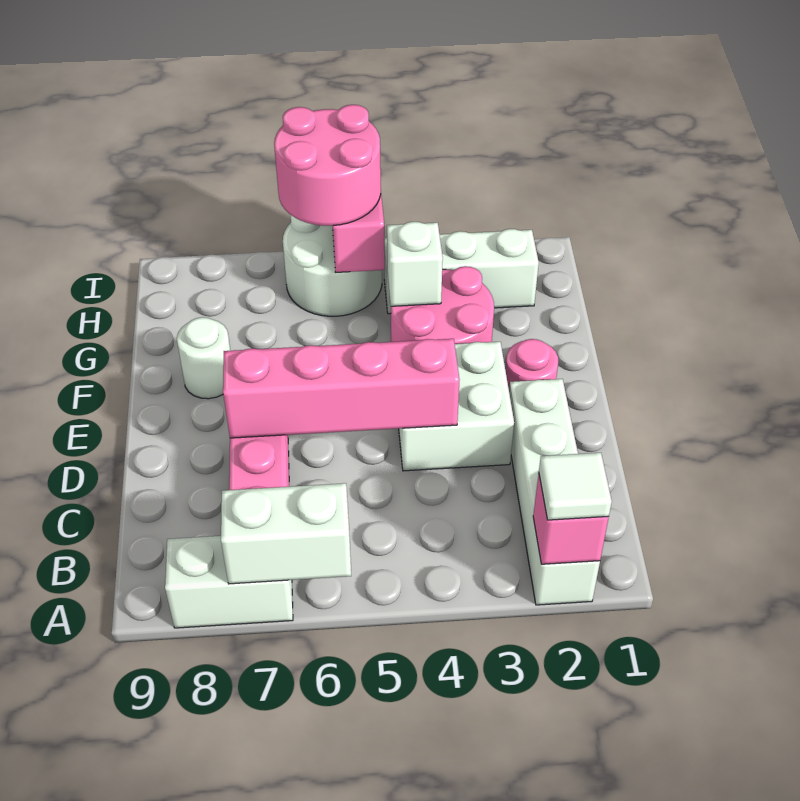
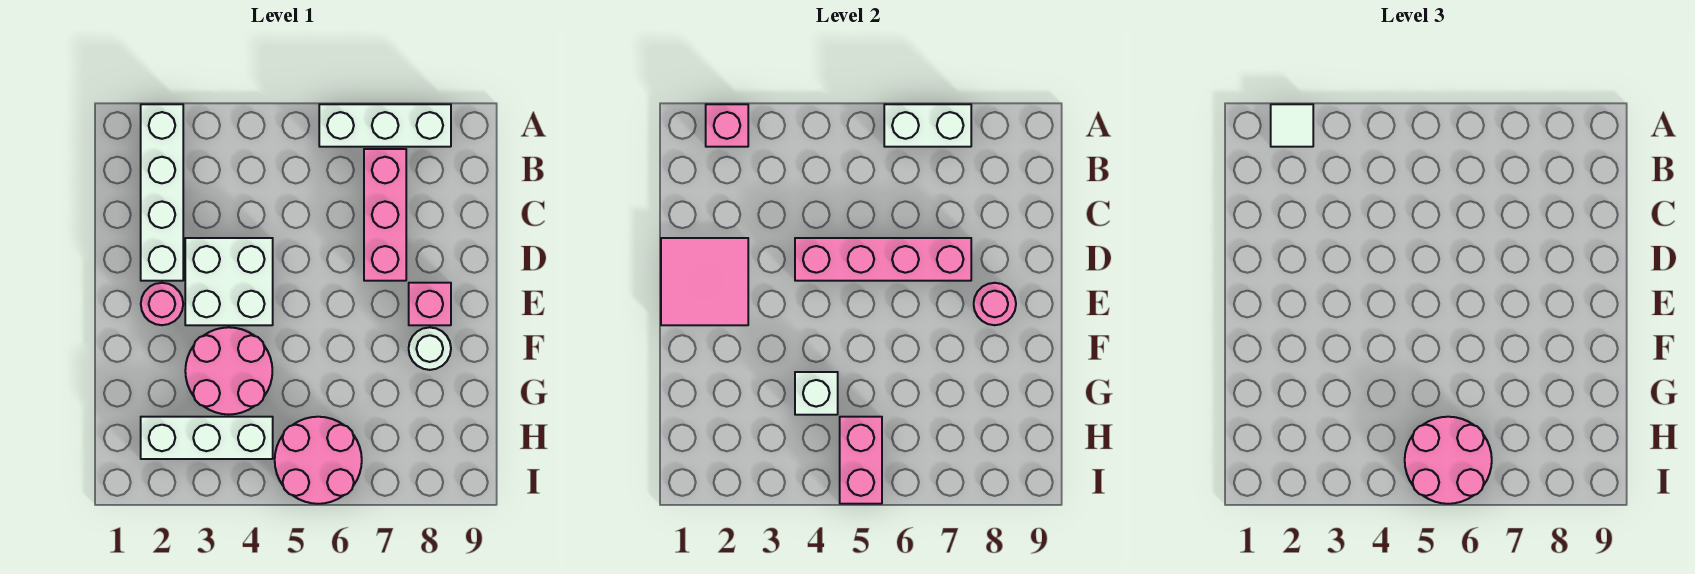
white 1x2 brick [165,536,293,628] -> white 1x3 brick [319,104,451,147]
none -> pink 2x2 tile [661,238,748,325]
none -> pink 1x1 brick [409,283,451,325]
none -> pink 1x1 round brick [974,283,1016,325]
white 2x2 round brick [283,215,382,316] -> pink 2x2 round brick [275,417,362,504]

